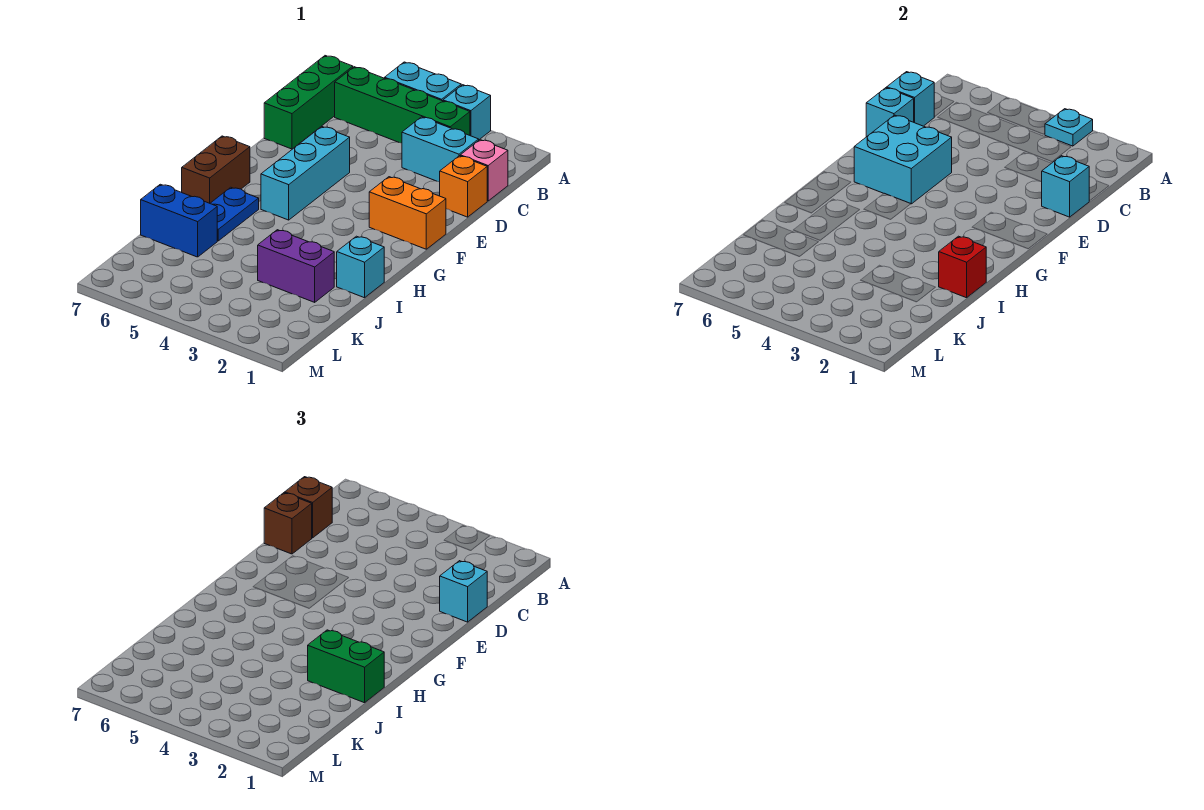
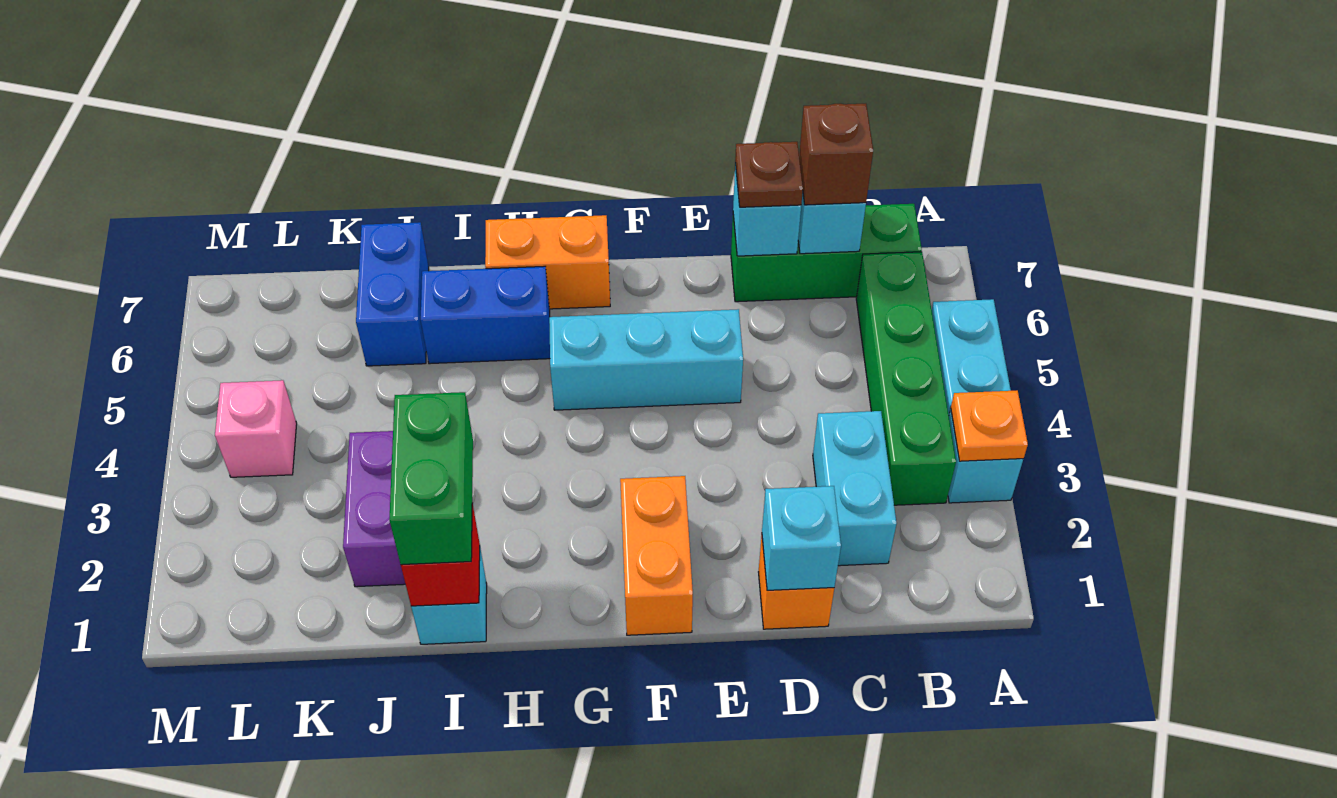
cyan 1x1 plate [1045,109,1093,146] -> orange 1x1 plate [951,390,1028,461]
pink 1x1 brick [460,140,508,201] -> pink 1x1 brick moved to [215,380,297,477]
cyan 1x1 brick [440,561,487,622] -> none
brown 1x1 brick [264,493,312,554] -> brown 1x1 plate [735,142,803,207]
cyan 2x2 brick [854,115,952,204] -> none
brown 1x2 brick [182,136,250,203] -> orange 1x2 brick [485,215,610,309]
blue 1x2 plate [210,187,259,241] -> blue 1x2 brick [421,266,550,364]

